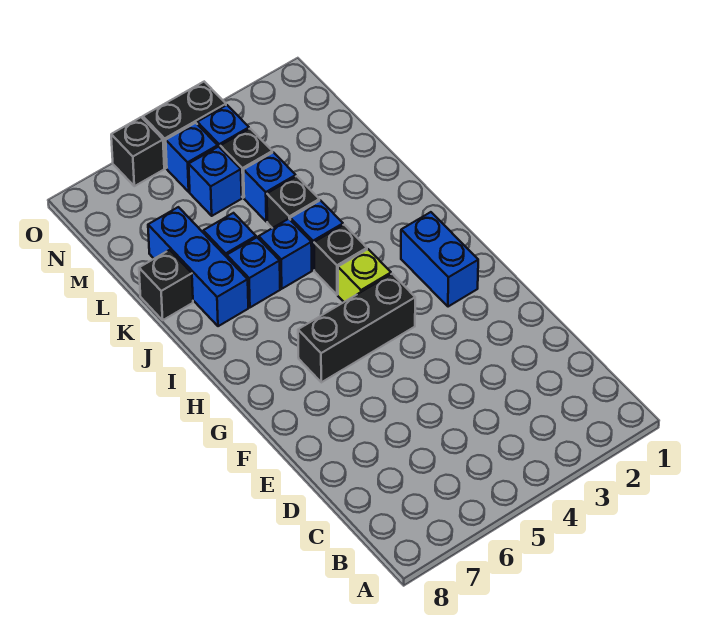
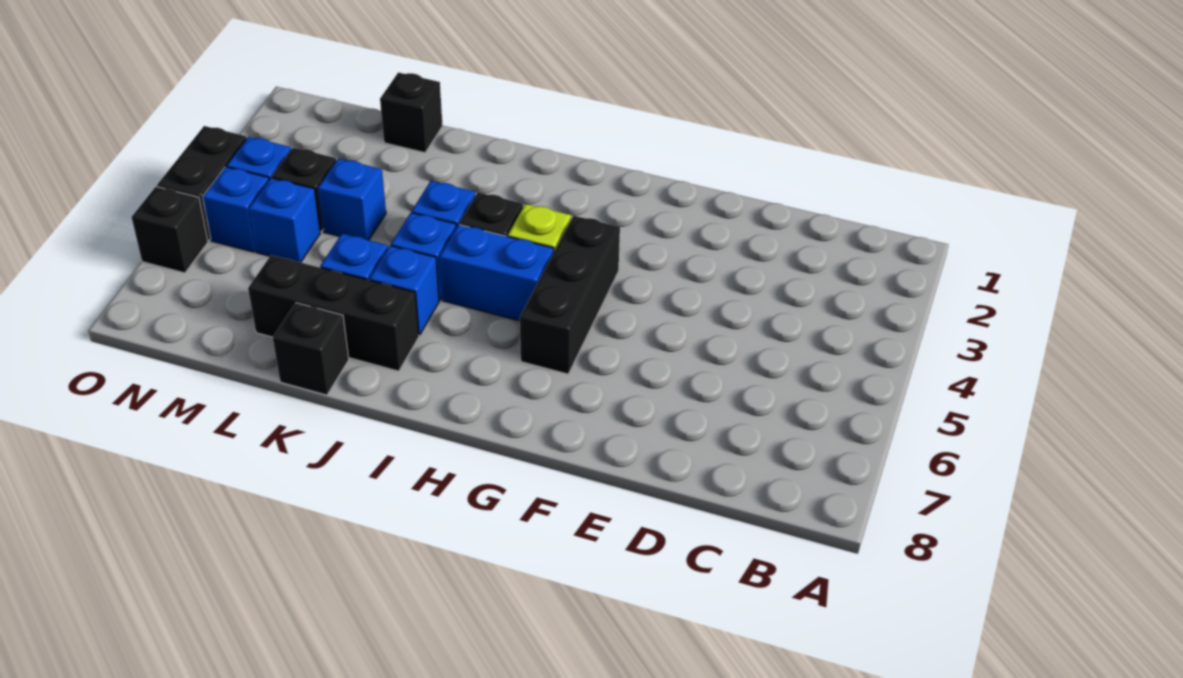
blue 1x2 brick [401,212,478,307] -> blue 1x2 brick moved to [439,225,554,321]
blue 1x3 brick [148,207,248,326] -> black 1x3 brick [248,255,419,371]
black 1x1 brick [267,176,319,228] -> black 1x1 brick moved to [380,72,443,153]

